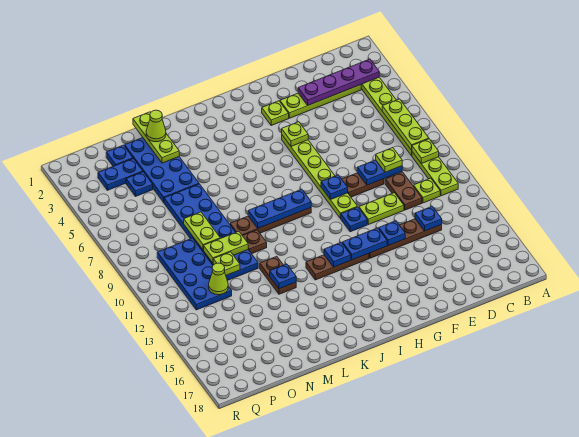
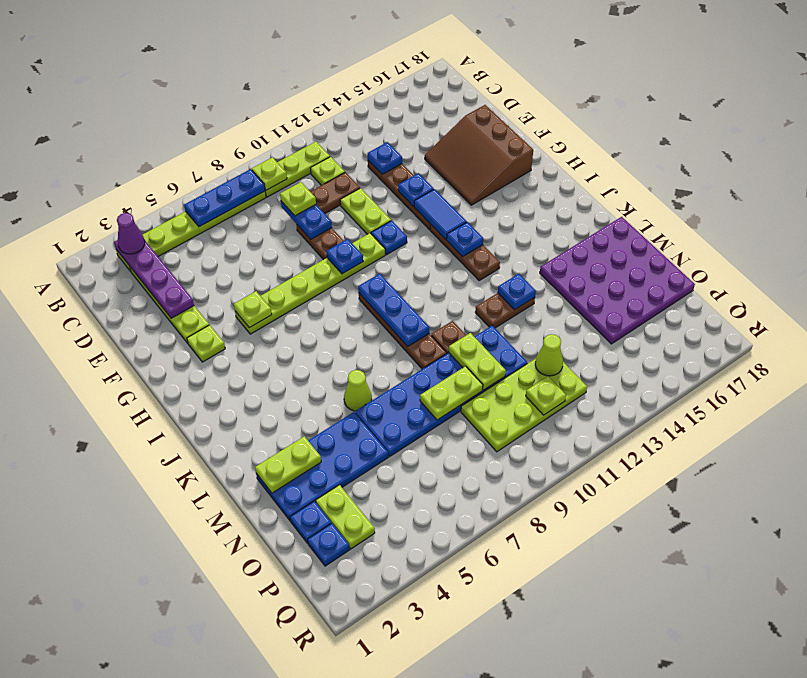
none -> purple 1x1 cone [117,213,145,254]
lime 1x3 plate [382,99,429,150] -> blue 1x3 plate [184,169,265,227]
none -> brown 3x3 slope [425,105,533,205]
blue 1x2 plate [342,228,387,260] -> blue 1x2 tile [414,189,467,239]
none -> purple 4x4 plate [540,217,695,344]
lime 1x3 plate [133,112,179,163] -> lime 1x2 plate [255,436,321,493]
lime 1x1 cone [146,110,166,142] -> lime 1x1 cone moved to [344,370,372,411]
lime 1x1 plate [213,252,240,275] -> lime 1x1 plate moved to [526,376,566,415]
blue 1x2 plate [98,159,143,190] -> lime 1x2 plate [316,485,375,549]
blue 1x1 plate [126,172,153,197] -> blue 1x1 plate moved to [308,523,349,566]
blue 2x4 plate [157,238,232,310] -> lime 2x4 plate [461,358,587,452]

